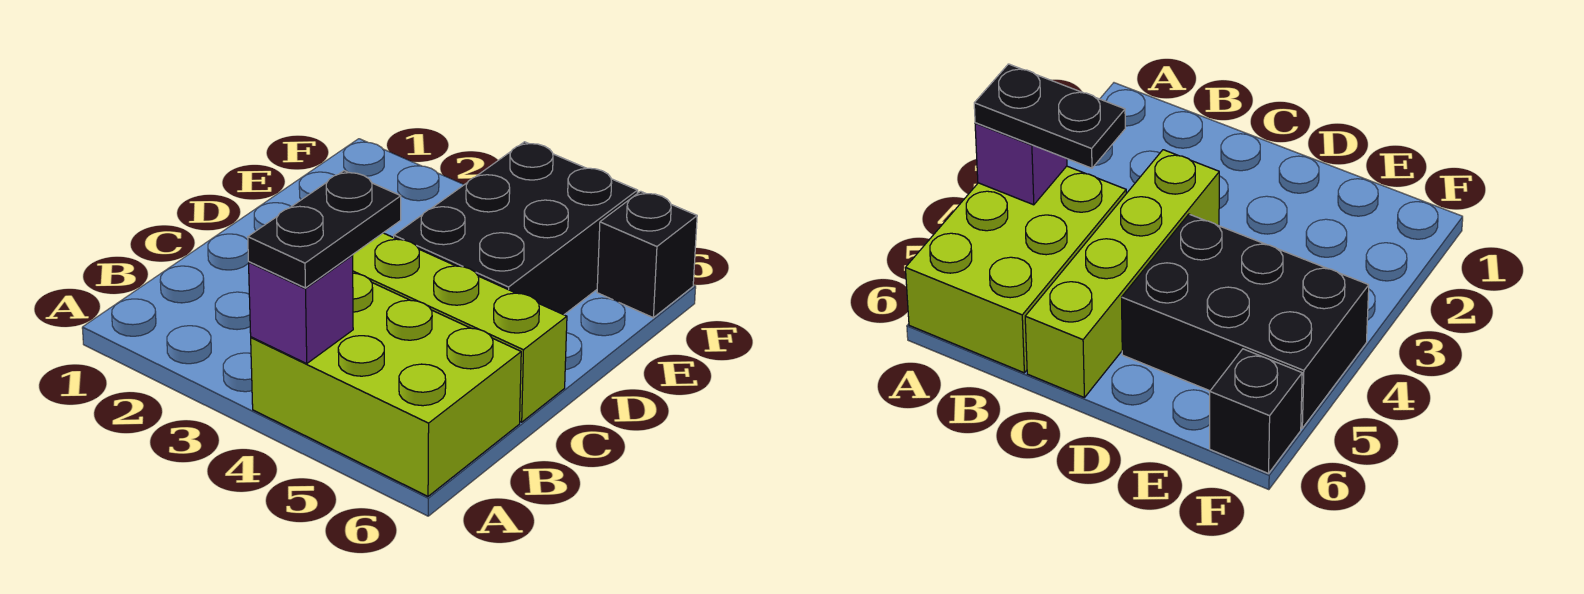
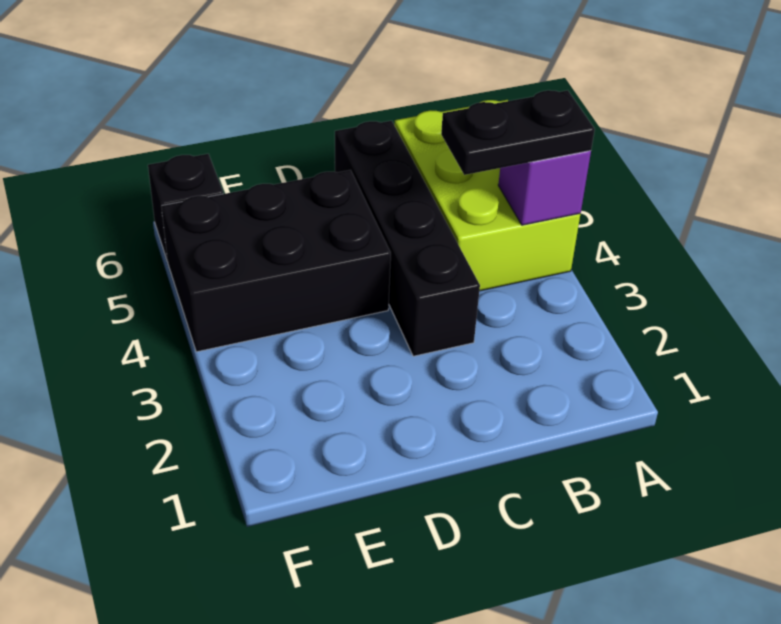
lime 1x4 brick [352,233,567,422] -> black 1x4 brick [335,121,480,356]

